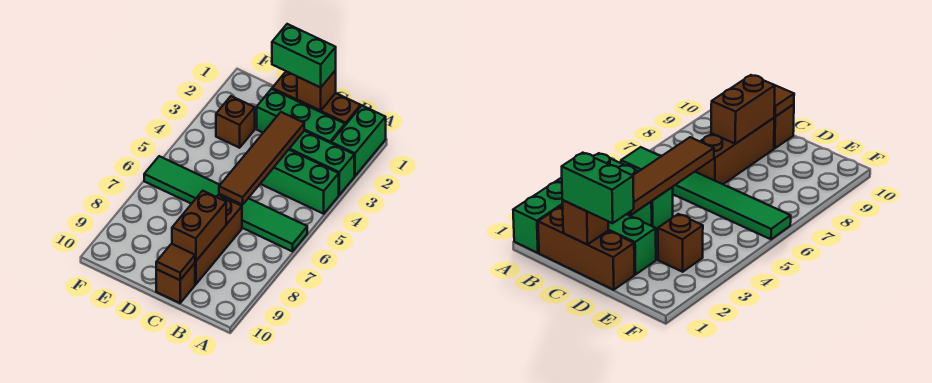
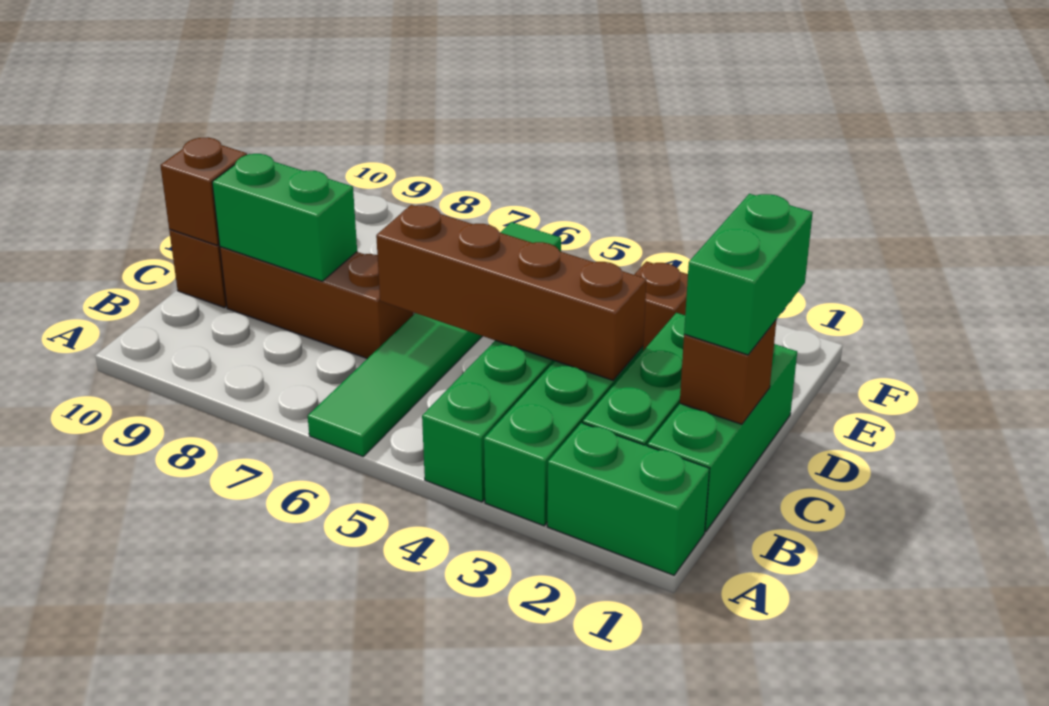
brown 1x3 brick [272,71,361,125] -> green 1x3 brick [648,344,797,532]
brown 1x4 tile [219,112,304,205] -> brown 1x4 brick [376,205,646,380]
brown 1x2 brick [172,191,226,261] -> green 1x2 brick [212,154,357,281]
brown 1x1 tile [156,244,195,280] -> brown 1x1 brick [160,137,247,245]

